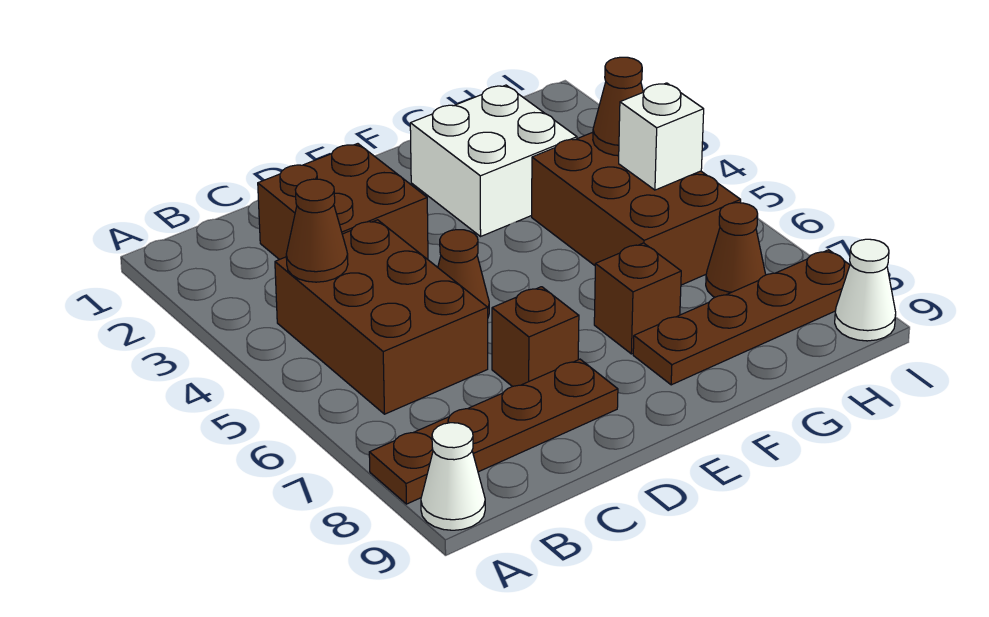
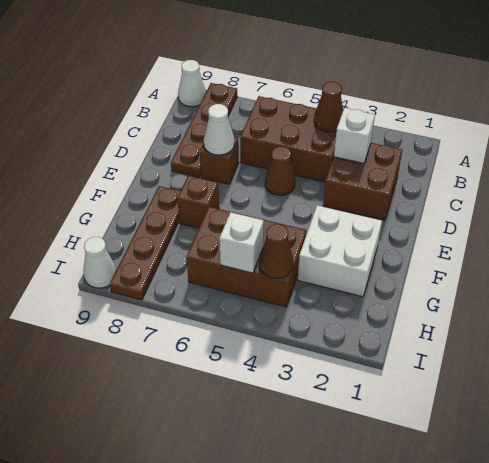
none -> white 1x1 brick [334,108,375,163]
none -> white 1x1 cone [204,104,235,155]
brown 1x1 cone [706,203,766,297] -> none

